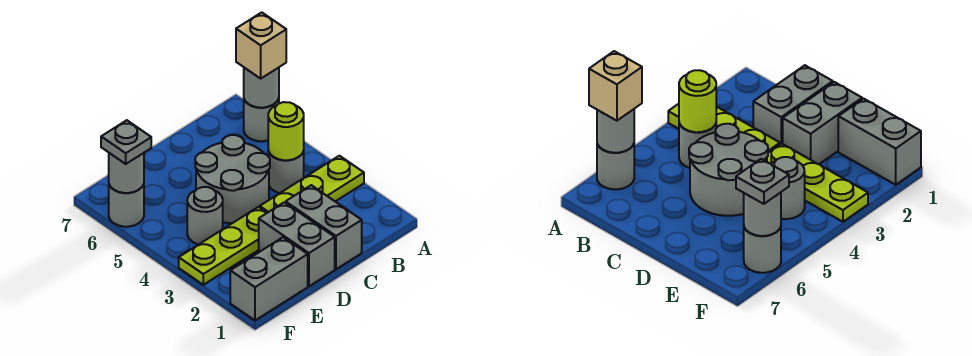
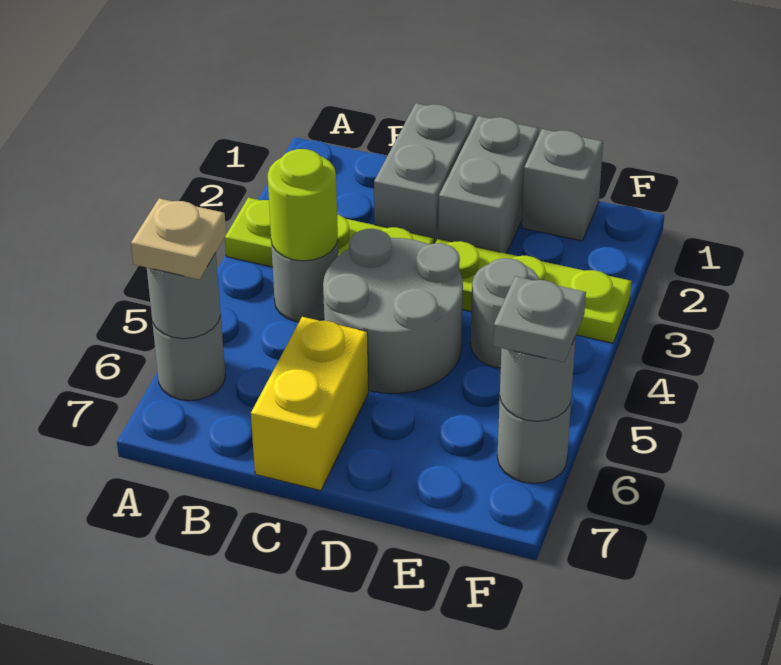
tan 1x1 brick [236,12,286,78] -> tan 1x1 plate [131,198,226,279]
none -> yellow 1x2 brick [251,317,369,491]
grey 1x2 brick [230,237,308,320] -> grey 1x1 brick [522,129,603,241]

